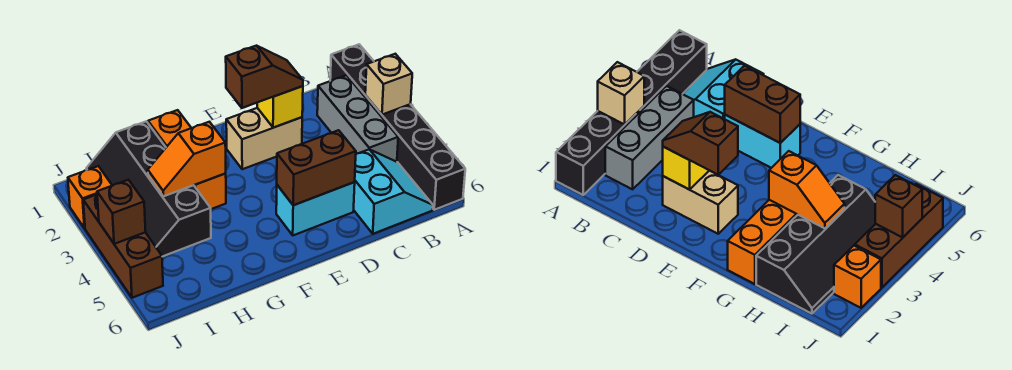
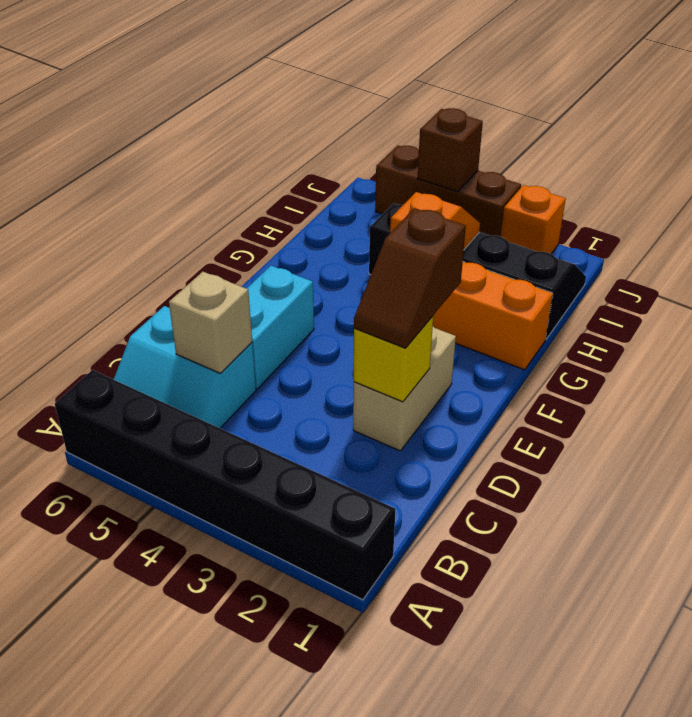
tan 1x1 brick [365,54,412,115] -> tan 1x1 brick moved to [169,272,252,373]
grey 1x3 brick [317,75,398,162] -> none
brown 1x2 brick [277,130,356,205] -> none

